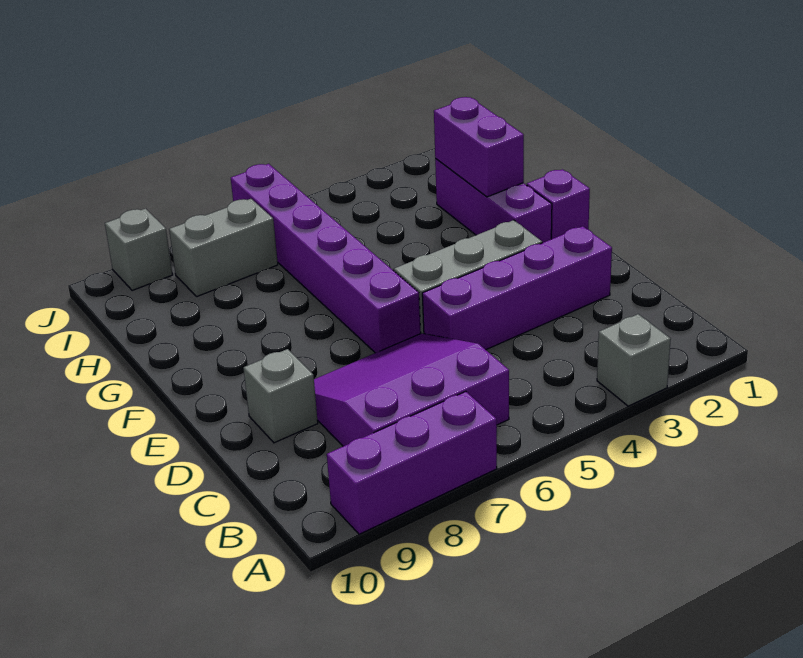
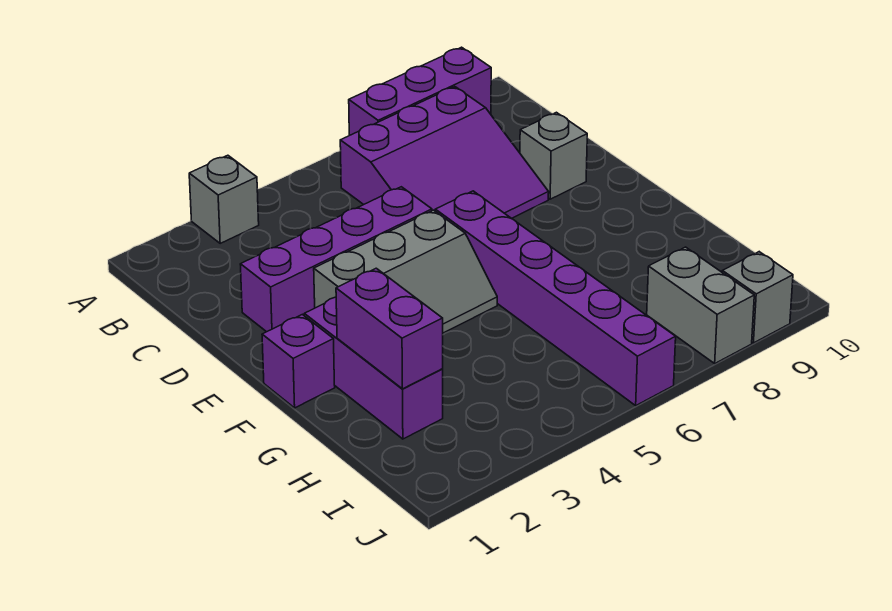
grey 1x2 brick [169,199,278,296] -> grey 1x2 brick turned to [647,247,754,363]

